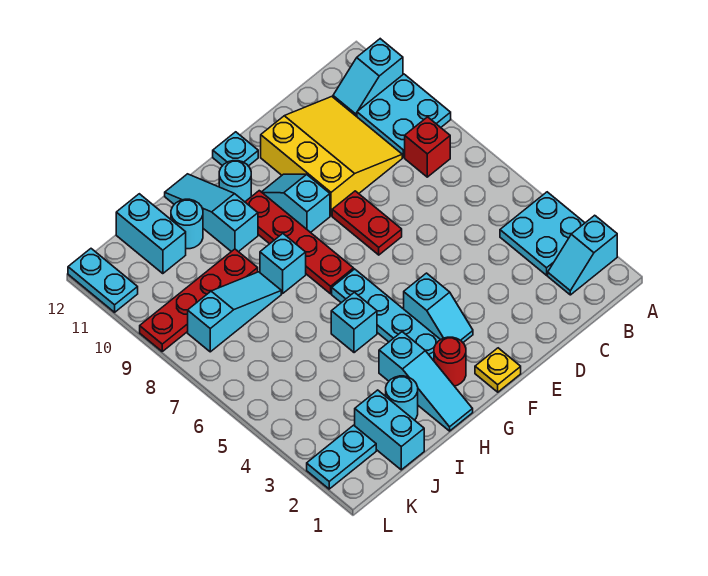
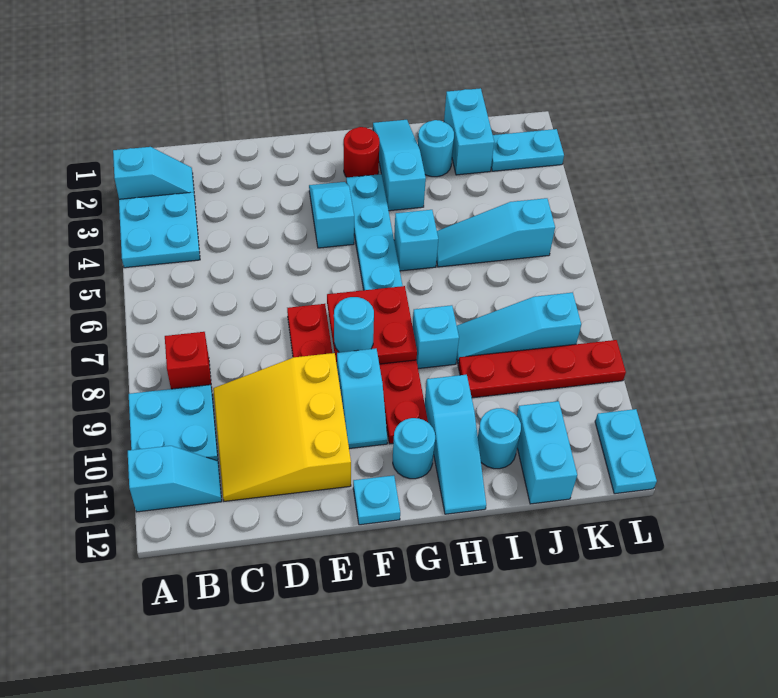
yellow 1x1 plate [475,348,521,392] -> none
none -> red 2x2 plate [327,286,417,364]
none -> cyan 1x1 round brick [334,297,374,352]
none -> cyan 1x3 slope [437,198,555,267]

